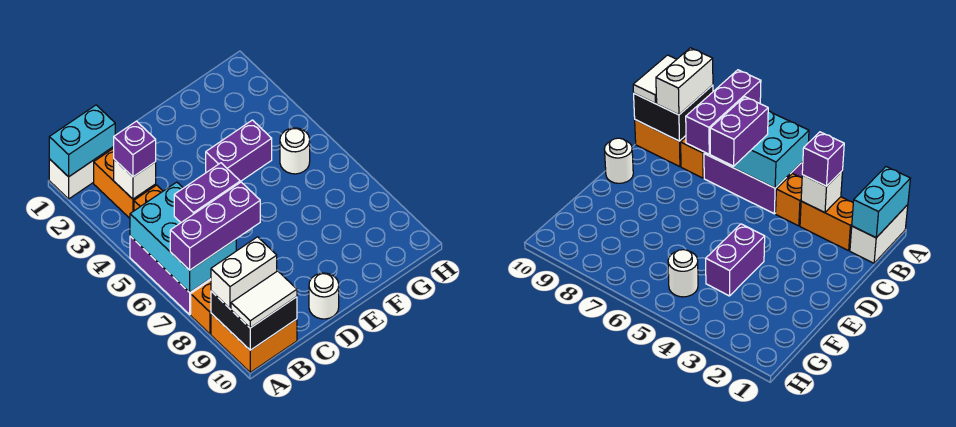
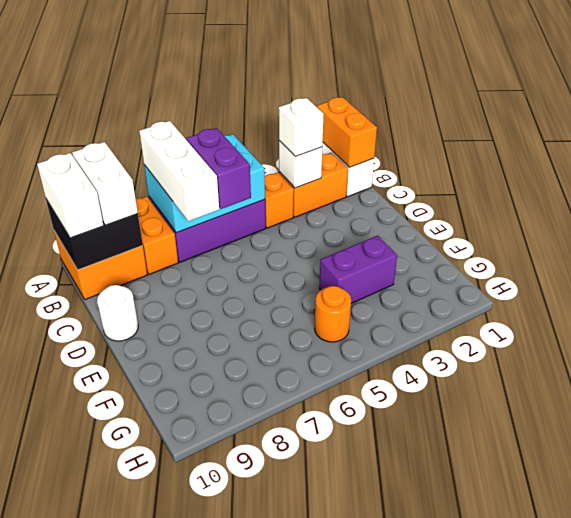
cyan 1x2 brick [49,105,115,177] -> orange 1x2 brick [317,97,377,167]
purple 1x3 brick [170,182,260,270] -> white 1x3 brick [139,121,219,221]
white 1x2 tile [231,271,297,328] -> white 1x2 brick [37,153,104,238]
purple 1x1 brick [114,121,156,177] -> white 1x1 brick [279,98,324,156]
purple 1x2 brick [206,120,272,182] -> purple 1x2 brick turned to [319,236,397,303]
white 1x1 round brick [280,128,310,174] -> orange 1x1 round brick [315,286,351,342]

